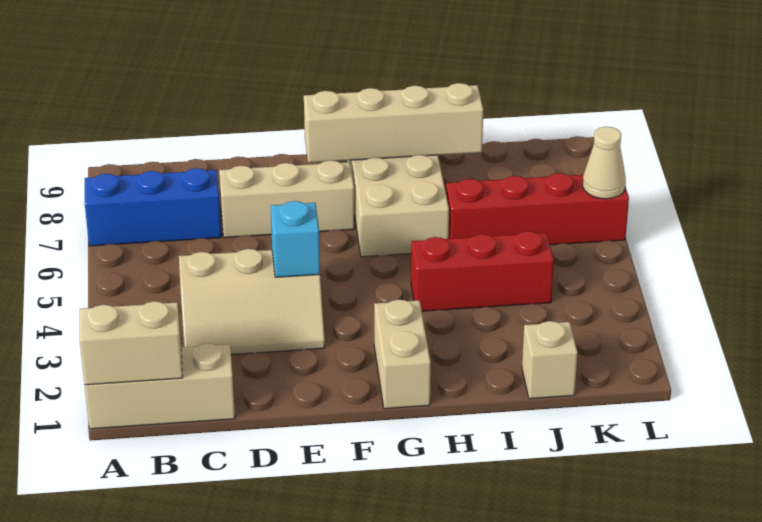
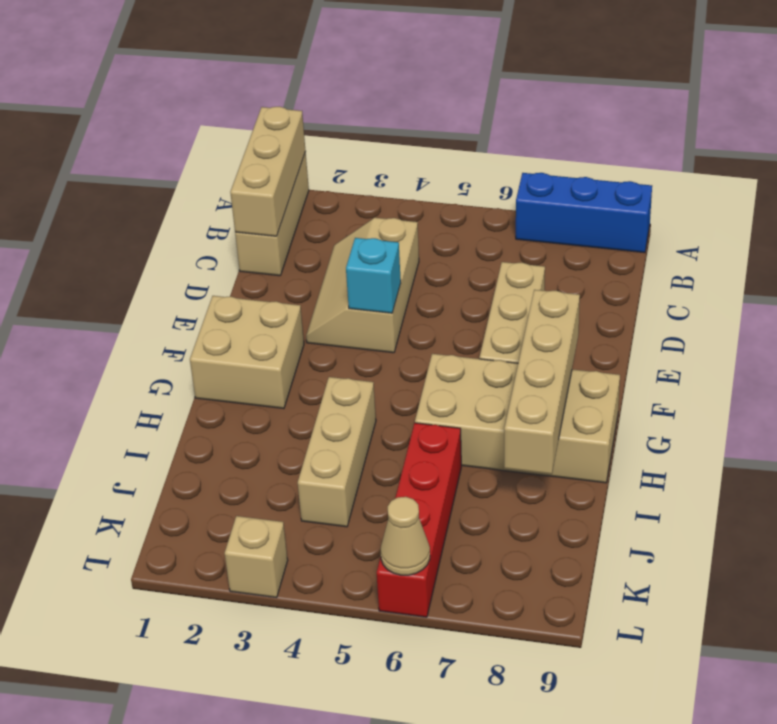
tan 1x2 brick [80,301,183,385] -> tan 1x3 brick [230,107,306,236]
blue 1x3 brick [85,168,221,246] -> blue 1x3 brick turned to [516,173,652,253]
tan 1x2 brick [374,299,431,409] -> tan 2x2 brick [190,296,304,409]
red 1x3 brick [411,231,554,311] -> tan 1x3 brick [298,377,376,527]
tan 1x1 brick [522,321,578,399] -> tan 1x1 brick moved to [225,516,288,598]

